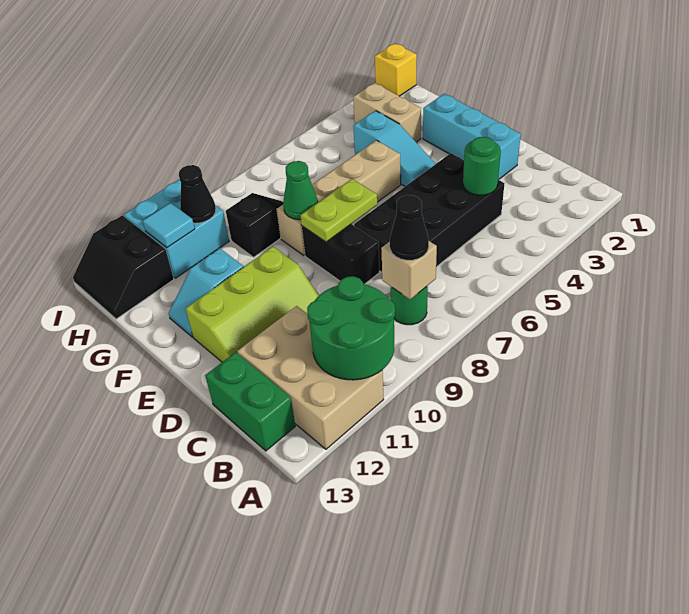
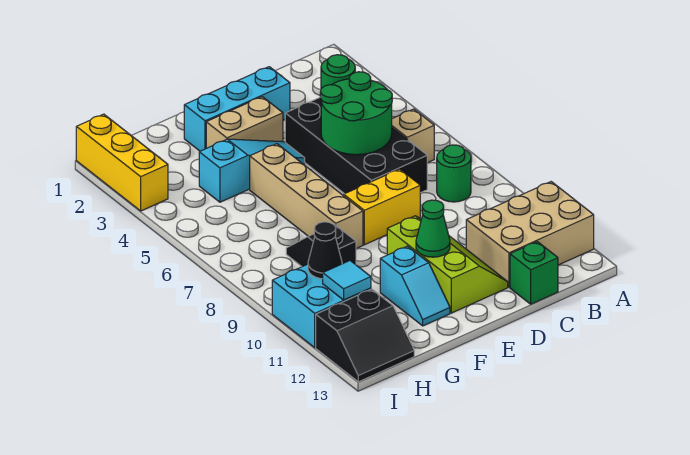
green 2x2 round brick [307,276,395,380] -> green 2x2 round brick moved to [320,72,392,155]
tan 1x1 brick [381,241,437,299] -> tan 1x1 brick moved to [392,109,434,163]
black 1x1 cone [390,195,429,260] -> none
green 1x2 brick [205,352,295,451] -> green 1x1 brick [510,242,558,304]
black 1x2 brick [302,224,380,284] -> yellow 1x2 brick [344,169,420,245]
lime 1x2 plate [300,179,377,242] -> none
green 1x1 cone [283,161,318,220] -> green 1x1 cone moved to [416,200,450,257]
tan 1x2 brick [353,83,421,142] -> tan 1x2 brick moved to [206,97,283,148]
yellow 1x1 brick [375,44,417,96] -> yellow 1x3 brick [76,114,168,211]

